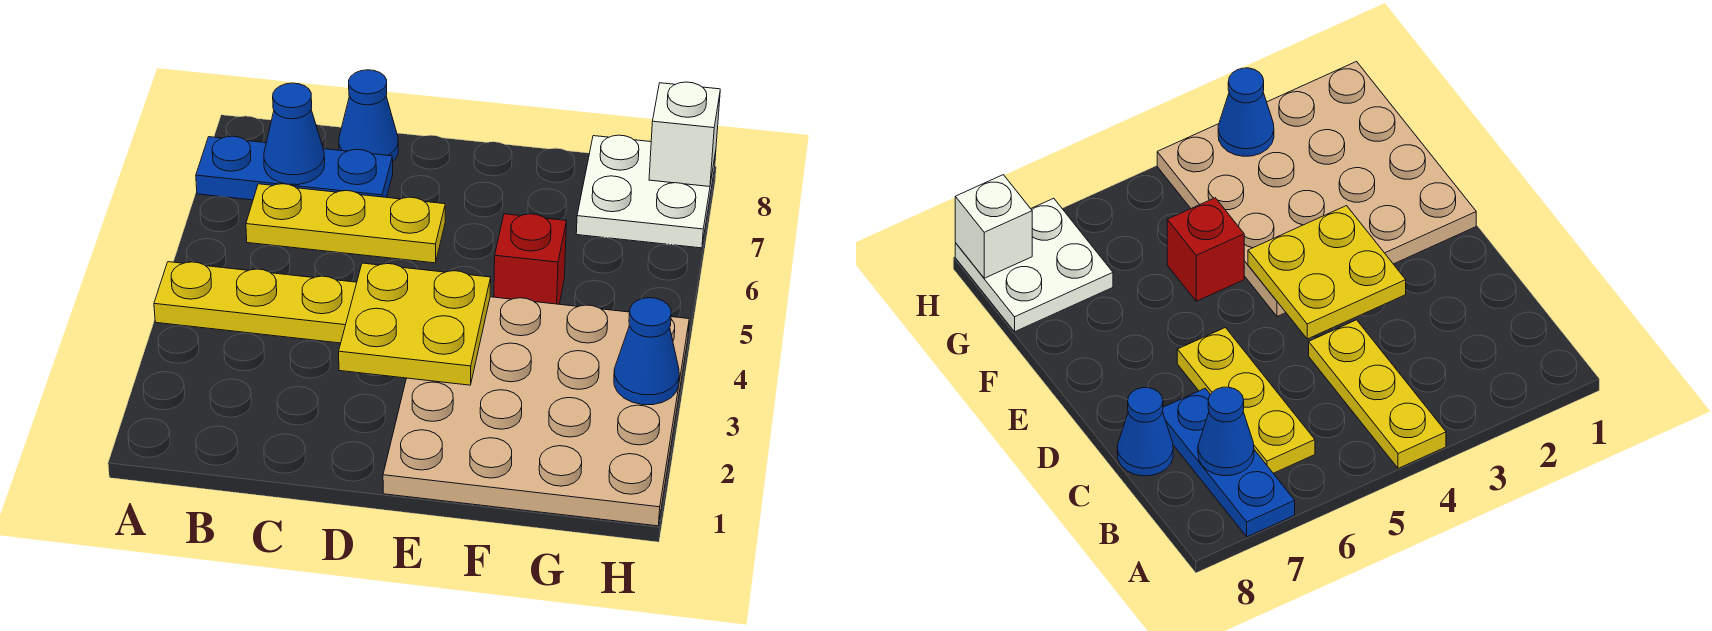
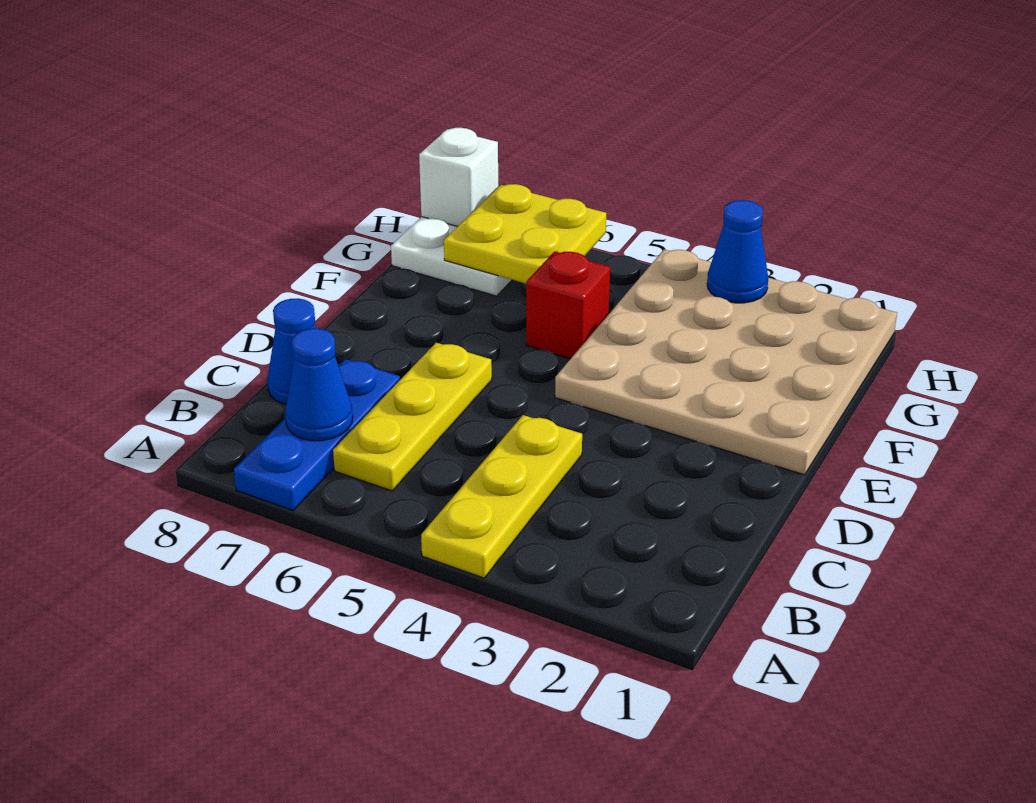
yellow 2x2 plate [339,263,491,385] -> yellow 2x2 plate moved to [444,184,606,284]

